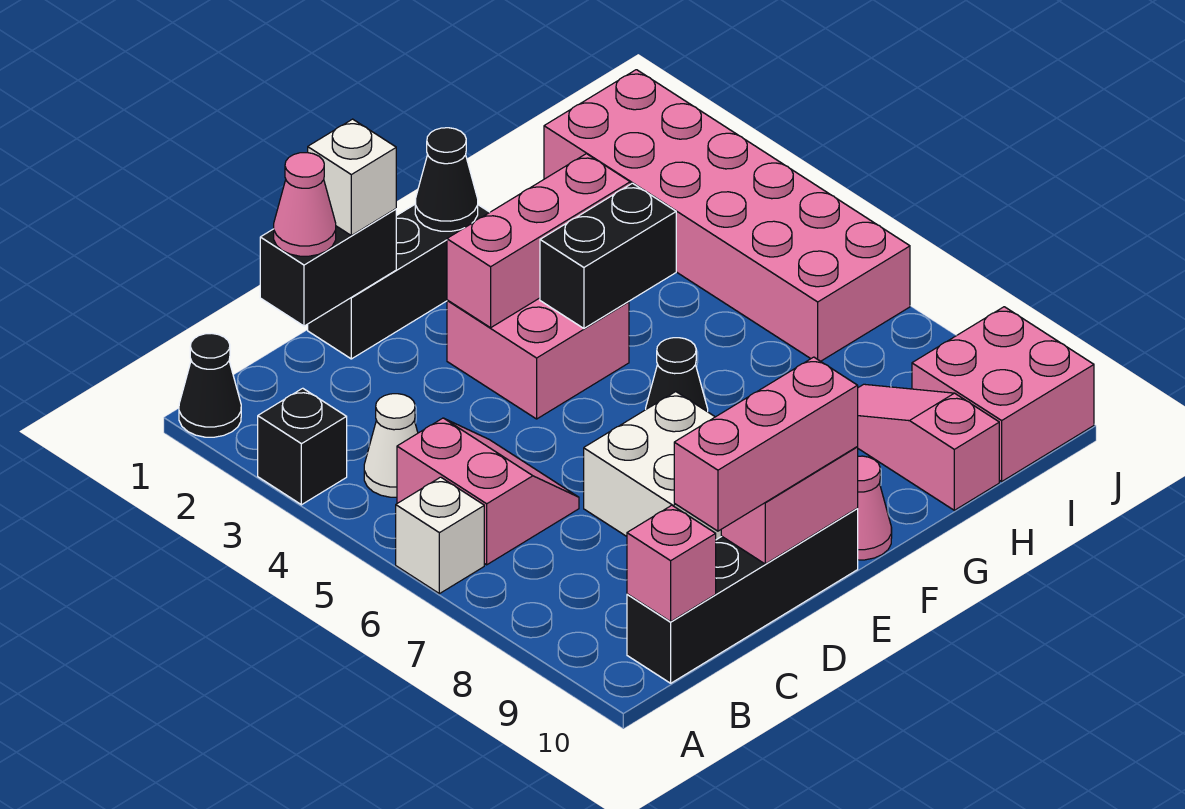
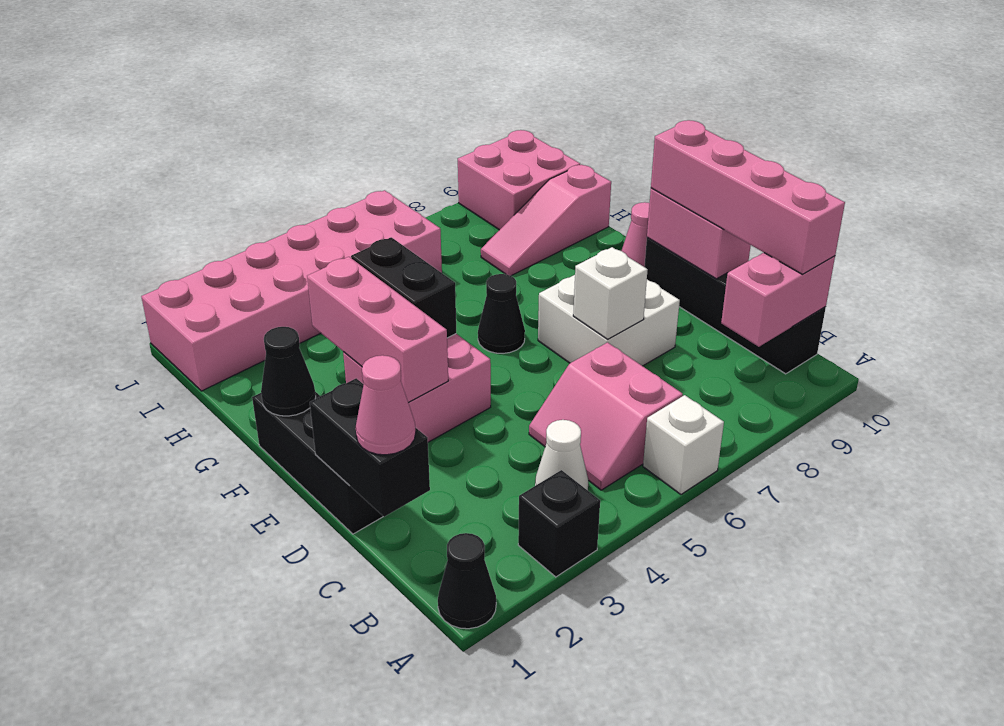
pink 2x2 slope [397,418,579,565] -> pink 2x2 slope turned to [529,342,683,490]
pink 1x1 brick [627,505,716,622] -> pink 1x2 brick [721,253,835,347]
pink 1x3 brick [674,357,858,531] -> pink 1x4 brick [651,120,845,274]
white 1x1 brick [308,119,396,236] -> white 1x1 brick moved to [573,247,648,339]

